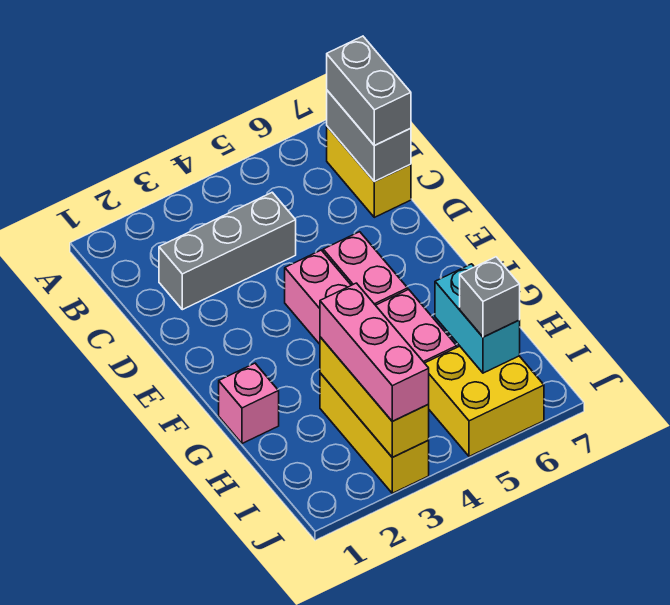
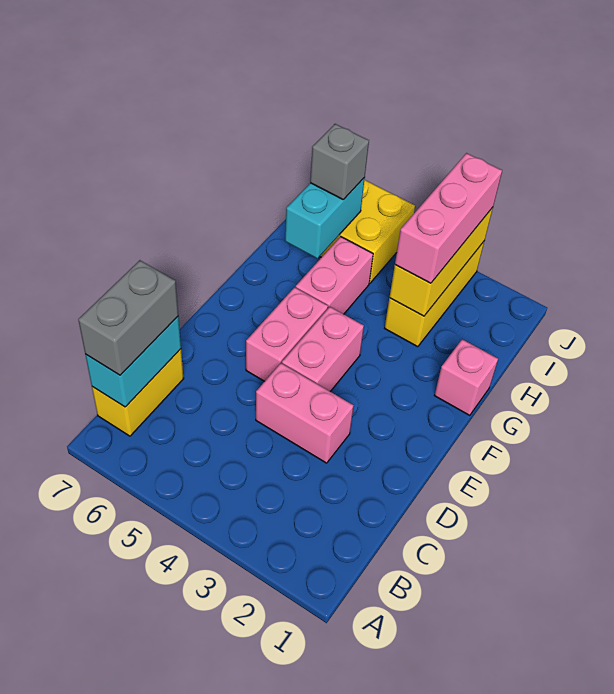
grey 1x2 brick [327,90,411,182] -> cyan 1x2 brick [85,317,181,407]
grey 1x3 brick [159,192,296,310] -> none
none -> pink 1x2 brick [256,363,354,463]

